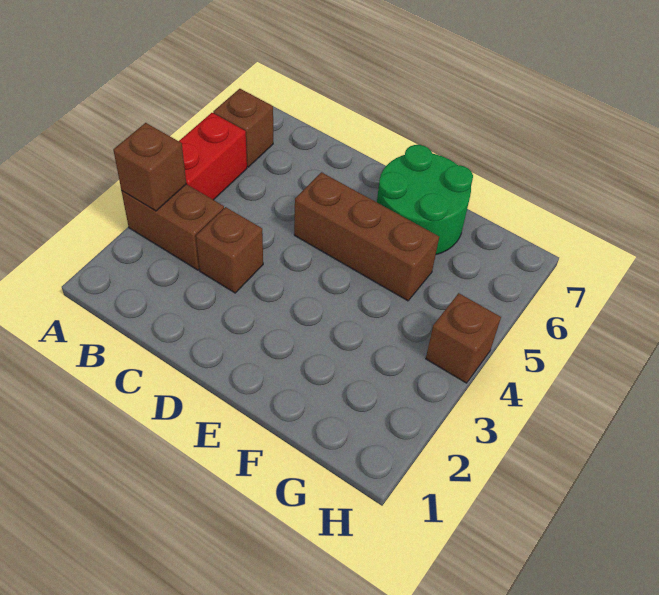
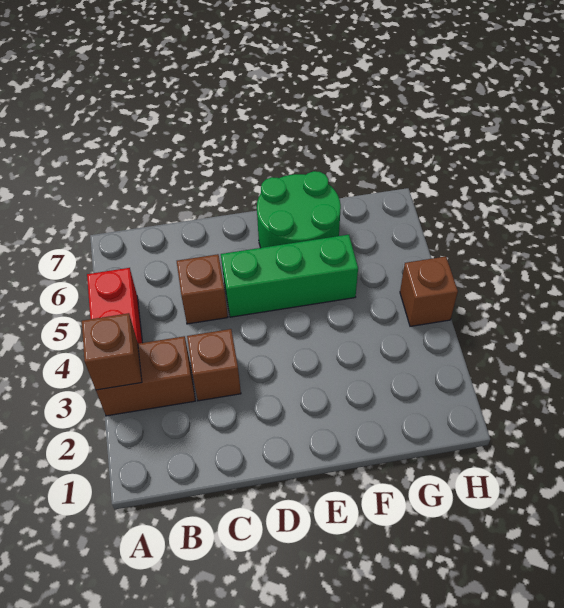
brown 1x1 brick [213,89,273,167] -> brown 1x1 brick moved to [177,254,228,324]
brown 1x3 brick [294,172,439,301] -> green 1x3 brick [221,235,358,317]

